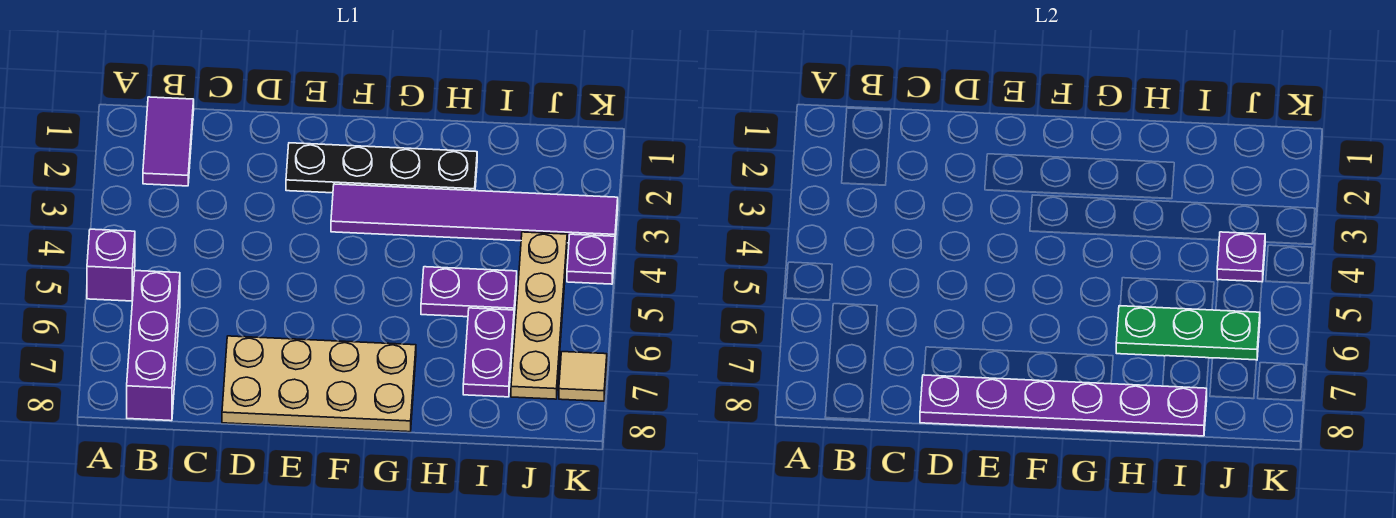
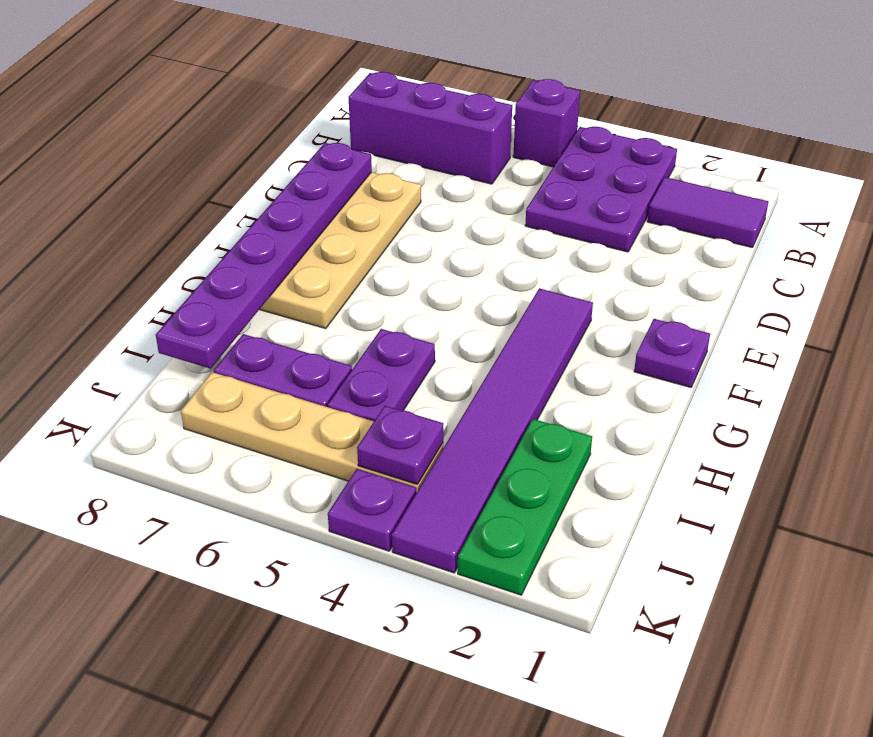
none -> purple 2x3 plate [525,127,677,252]
black 1x4 plate [286,143,477,193] -> none
none -> purple 1x1 plate [634,319,710,388]
green 1x3 plate [1116,306,1260,360] -> green 1x3 plate moved to [458,419,592,595]
tan 1x1 tile [559,352,607,401] -> none

